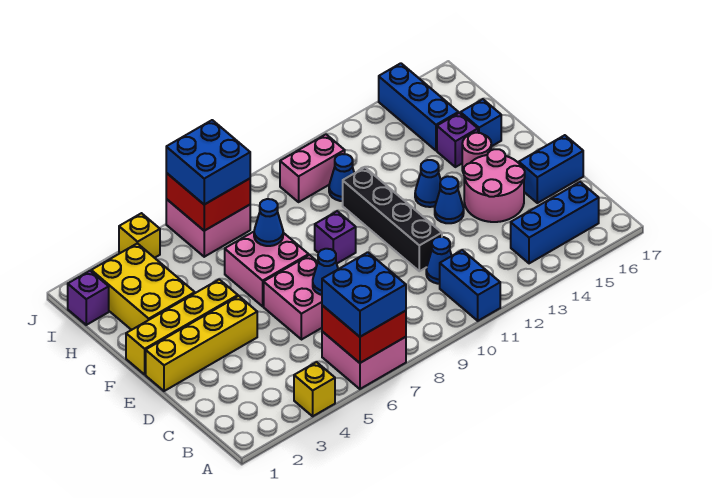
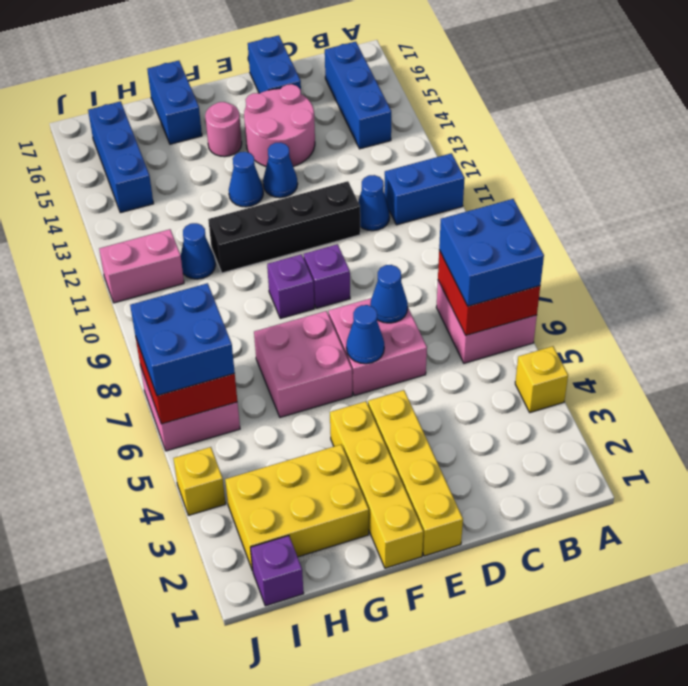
blue 1x1 cone [254,199,283,246] -> blue 1x1 cone moved to [346,305,384,364]
purple 1x1 brick [437,113,478,167] -> purple 1x1 brick moved to [304,244,350,308]
blue 1x1 brick [461,99,501,146] -> blue 1x2 brick [147,61,202,144]
blue 1x3 brick [379,63,458,150] -> blue 1x3 brick turned to [88,101,153,213]
pink 1x2 brick [280,135,345,202] -> pink 1x2 brick turned to [99,229,184,303]

